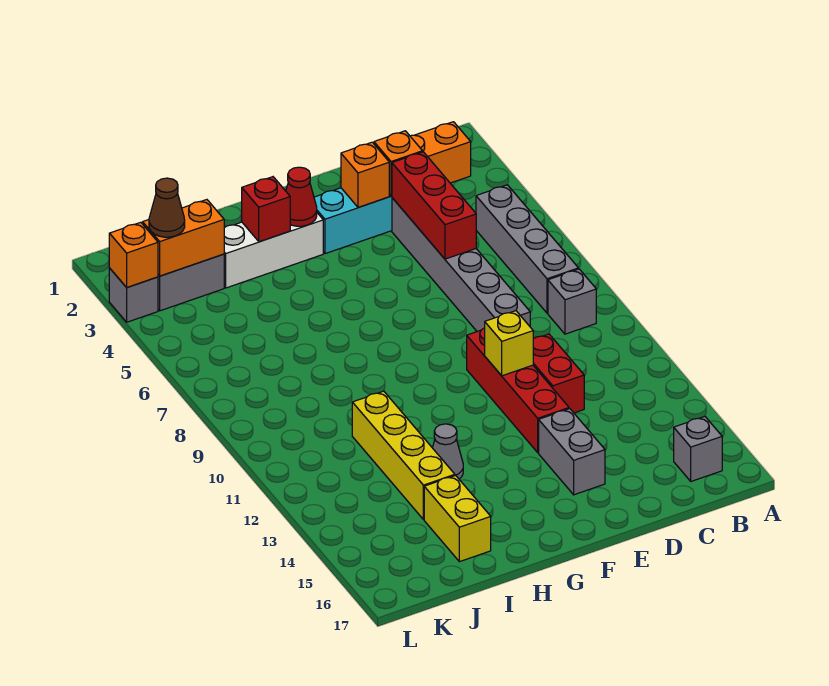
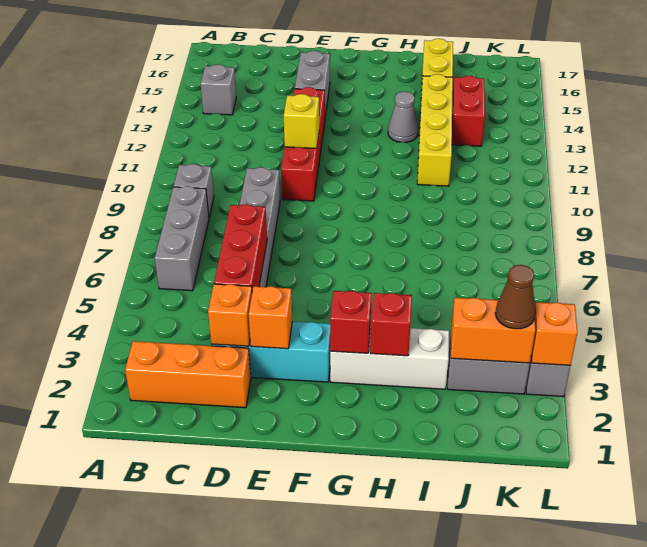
grey 1x4 brick [476,185,578,313] -> grey 1x3 brick [155,186,209,291]
grey 1x1 brick [674,417,722,481] -> grey 1x1 brick moved to [201,64,236,115]
red 1x2 brick [533,334,584,413] -> red 1x2 brick moved to [452,76,485,146]
red 1x1 cone [286,167,317,226] -> red 1x1 brick [330,291,372,353]

